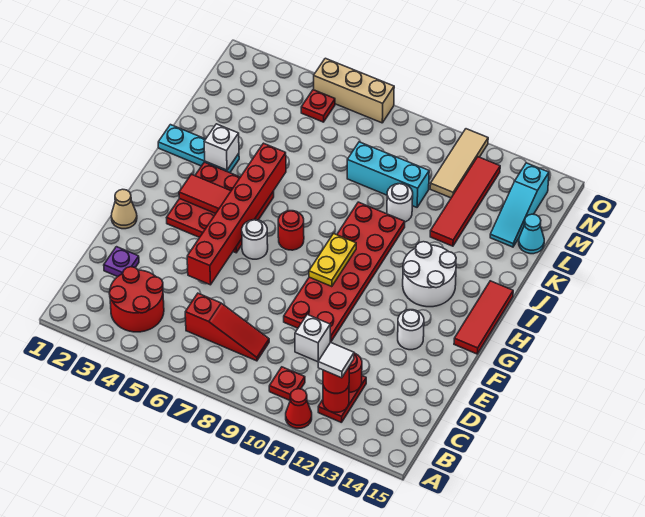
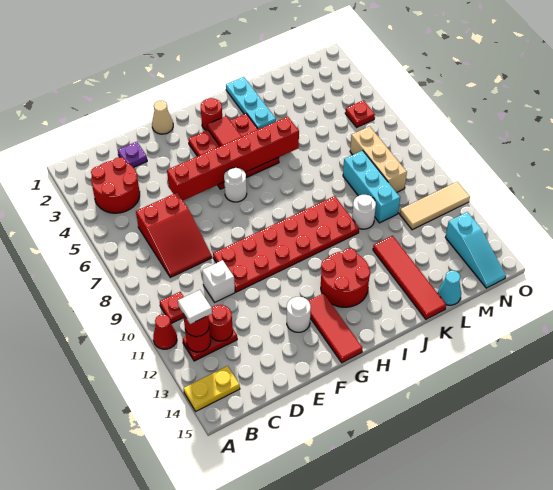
red 1x3 slope [185,293,269,361] -> red 2x3 slope [136,193,212,277]
yellow 1x2 plate [309,234,356,287] -> yellow 1x2 plate moved to [184,366,240,411]
red 1x3 tile [454,281,513,354] -> red 1x3 tile turned to [309,293,362,363]
red 1x1 round brick [278,211,304,250] -> red 1x1 round brick moved to [201,98,222,131]
white 2x2 round brick [403,242,456,307] -> red 2x2 round brick [321,248,370,307]
white 1x1 brick [204,124,239,170] -> none
red 1x4 tile [430,157,500,246] -> red 1x4 tile turned to [373,236,446,319]
cyan 1x3 slope [490,163,549,247] -> cyan 1x3 slope turned to [446,212,506,288]
tan 1x3 brick [314,58,394,123] -> tan 1x3 brick moved to [350,126,407,193]

